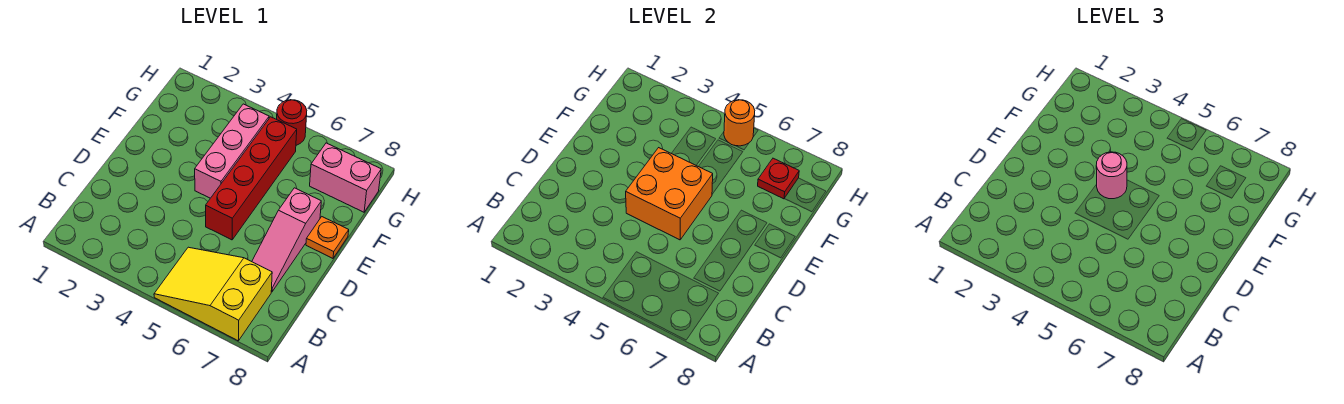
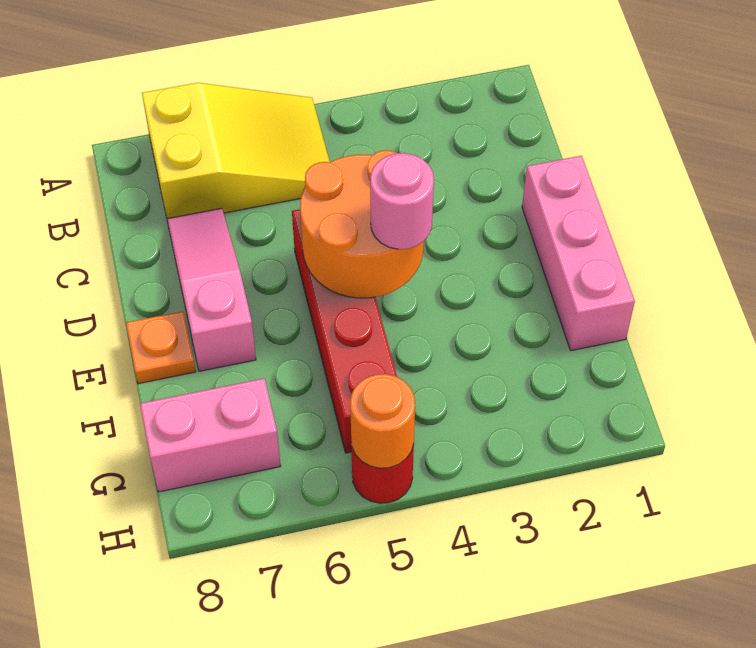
orange 2x2 brick [626,148,713,240] -> orange 2x2 round brick [300,150,424,298]
pink 1x3 brick [195,104,269,198] -> pink 1x3 brick moved to [522,156,635,351]
red 1x1 plate [758,158,799,199] -> none

